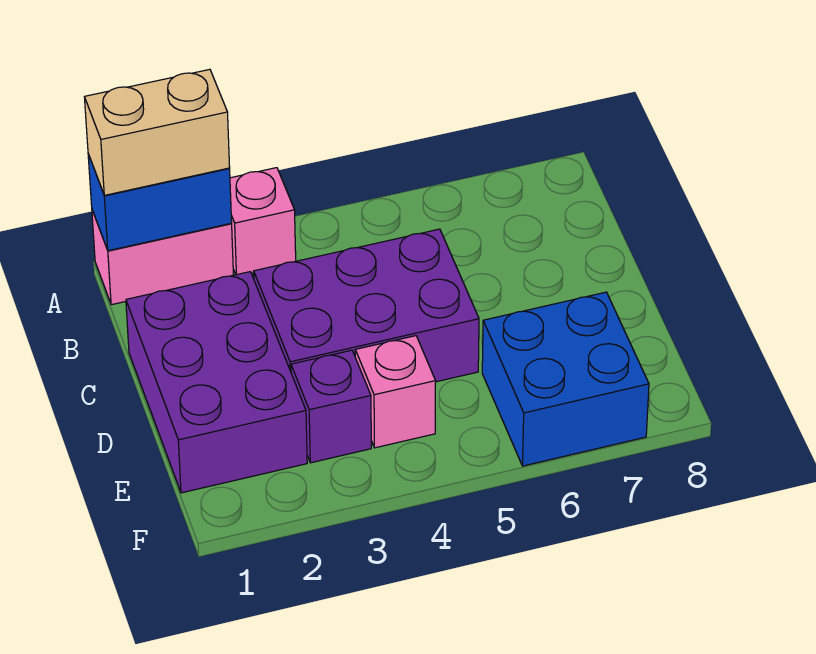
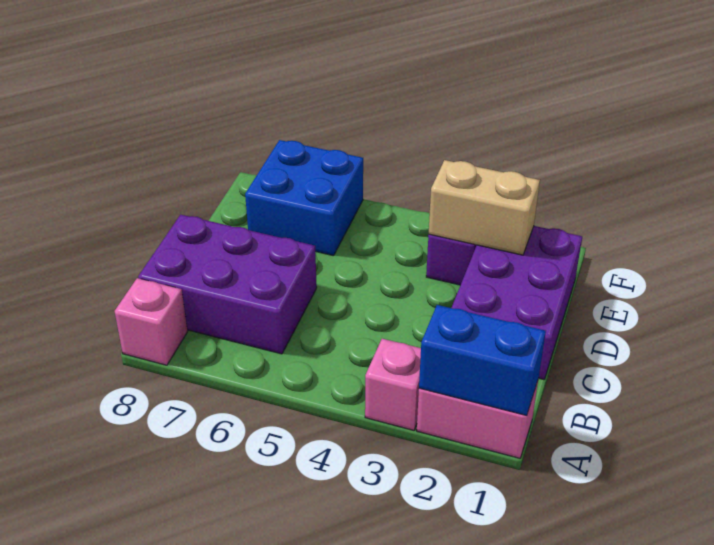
tan 1x2 brick [85,69,230,195] -> tan 1x2 brick moved to [429,160,540,255]
purple 2x3 brick [254,229,479,382] -> purple 2x3 brick moved to [138,215,317,354]
pink 1x1 brick [355,336,436,448] -> pink 1x1 brick moved to [115,278,188,365]

